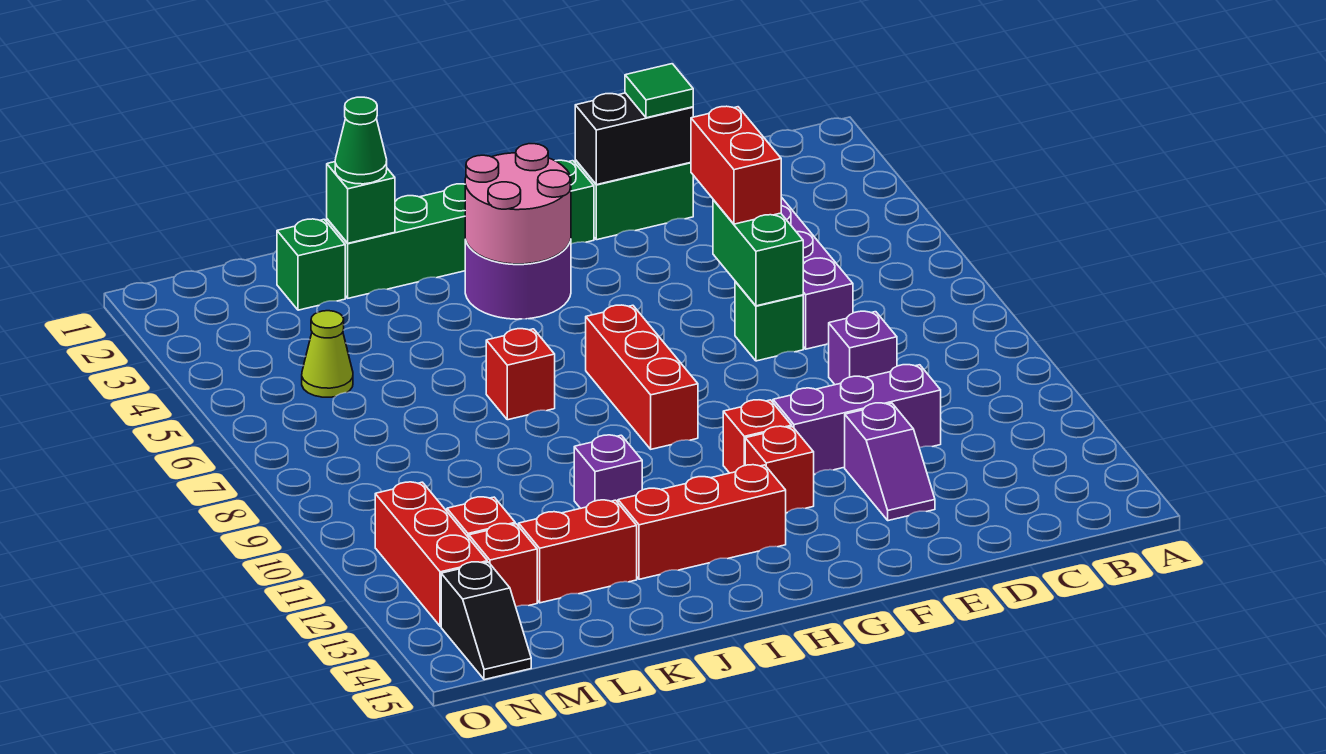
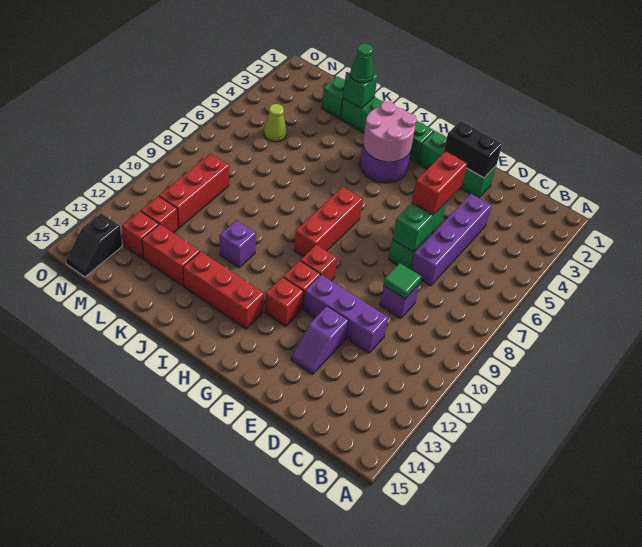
green 1x1 tile [625,64,693,118] -> green 1x1 tile moved to [383,263,421,299]
red 1x1 brick [486,329,555,420] -> red 1x1 brick moved to [300,245,337,281]
red 1x3 brick [375,482,487,626] -> red 1x3 brick moved to [159,154,229,228]

